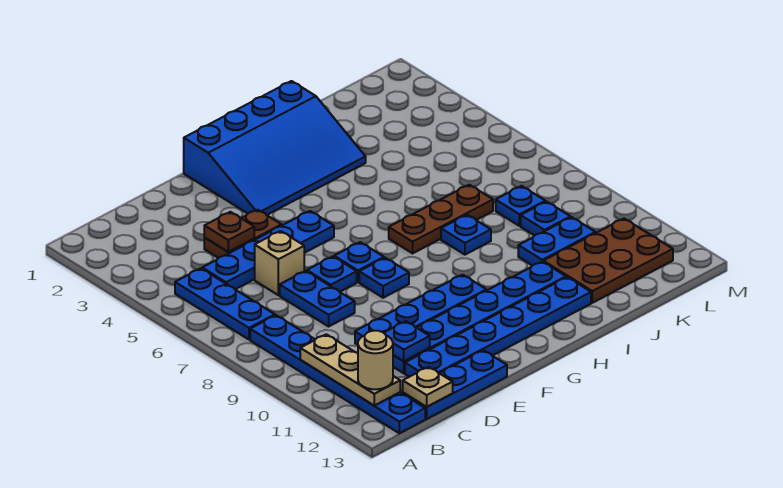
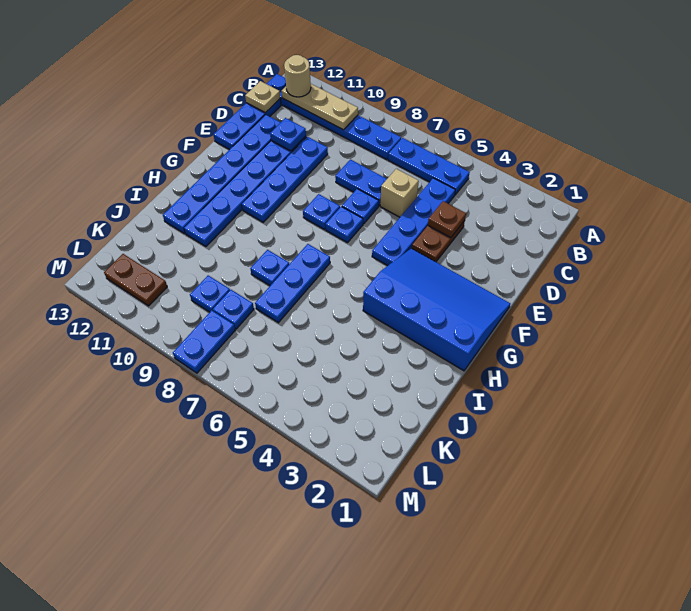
blue 3x4 slope [184,81,366,215] -> blue 3x4 slope turned to [363,248,510,371]
brown 1x3 plate [389,185,493,253] -> blue 1x3 plate [255,244,330,323]
blue 1x2 plate [518,217,596,266] -> blue 1x2 plate moved to [173,310,235,373]
brown 2x3 plate [544,219,673,303] -> brown 1x2 plate [104,254,167,306]

